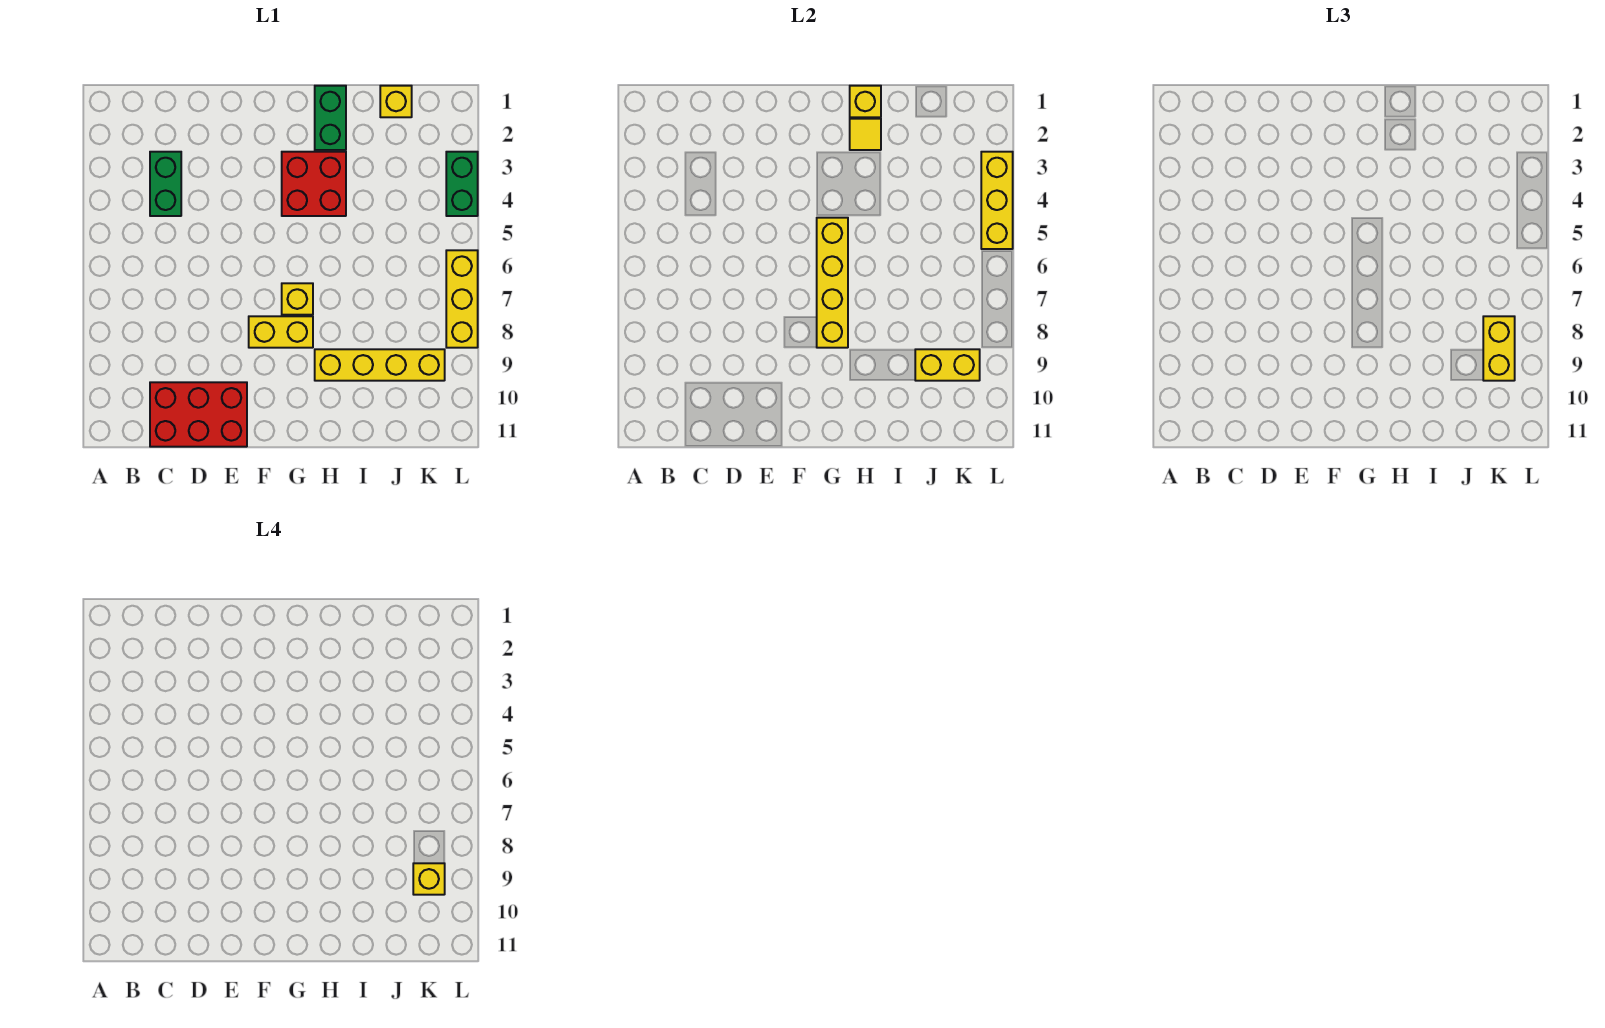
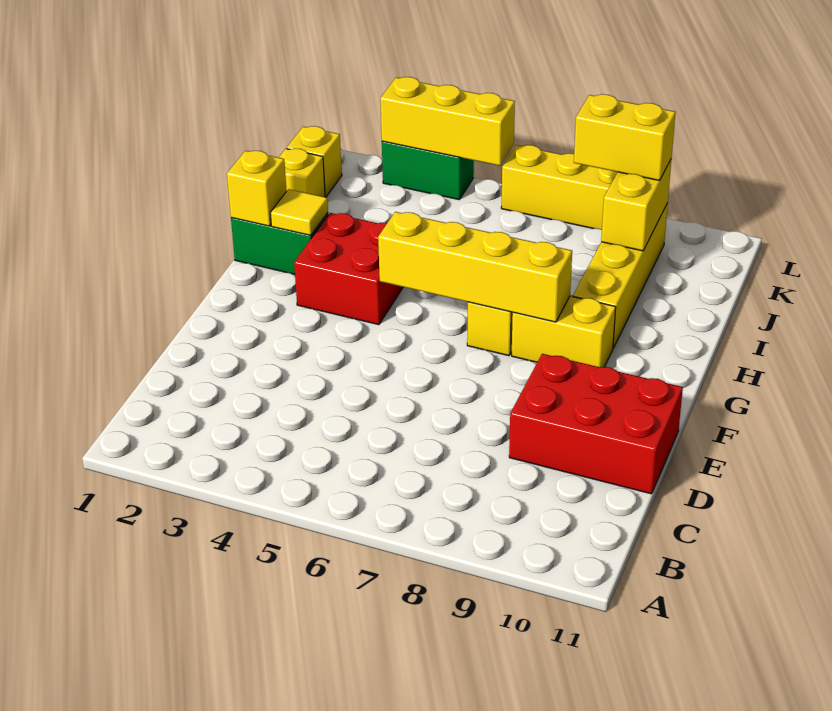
green 1x2 brick [150,152,181,216] -> none
red 2x3 brick [150,382,247,447] -> red 2x3 brick turned to [509,354,683,494]
yellow 1x2 brick [249,316,313,348] -> yellow 1x2 brick turned to [512,296,616,367]
yellow 1x1 brick [413,863,445,895] -> yellow 1x1 brick moved to [287,126,342,197]

